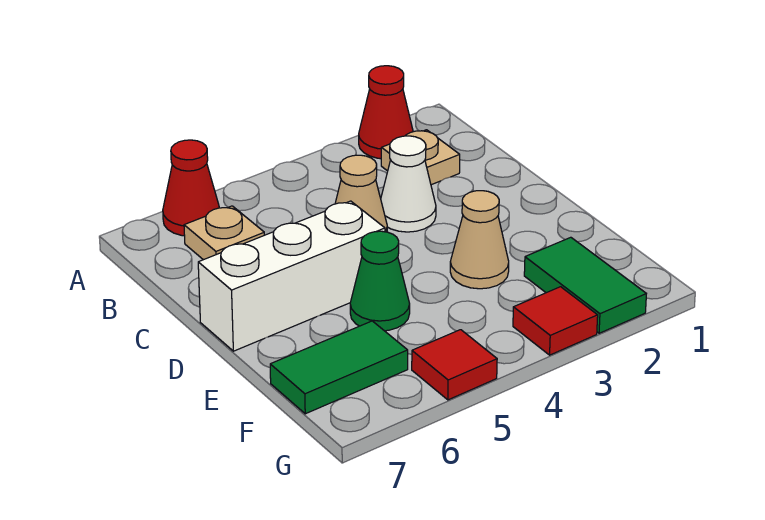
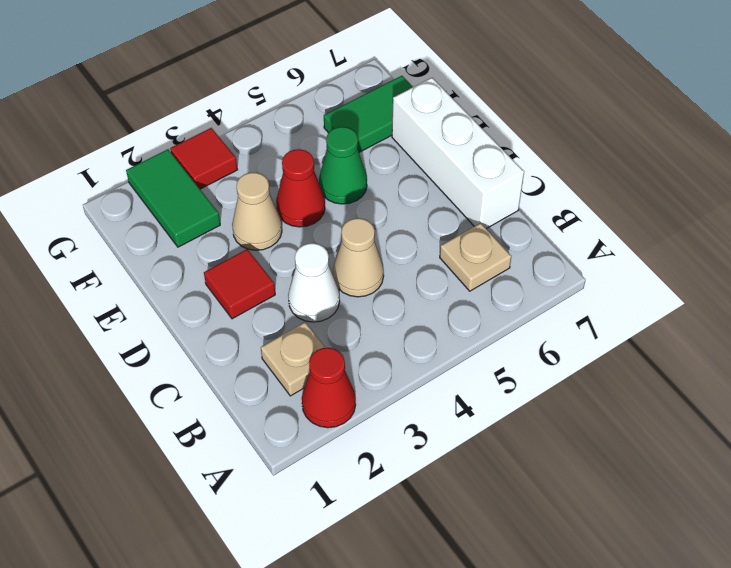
red 1x1 cone [163,140,219,236] -> red 1x1 cone moved to [276,149,325,227]
white 1x3 brick [198,201,385,351] -> white 1x3 brick turned to [392,78,524,229]
red 1x1 tile [412,330,497,400] -> red 1x1 tile moved to [204,249,275,319]

